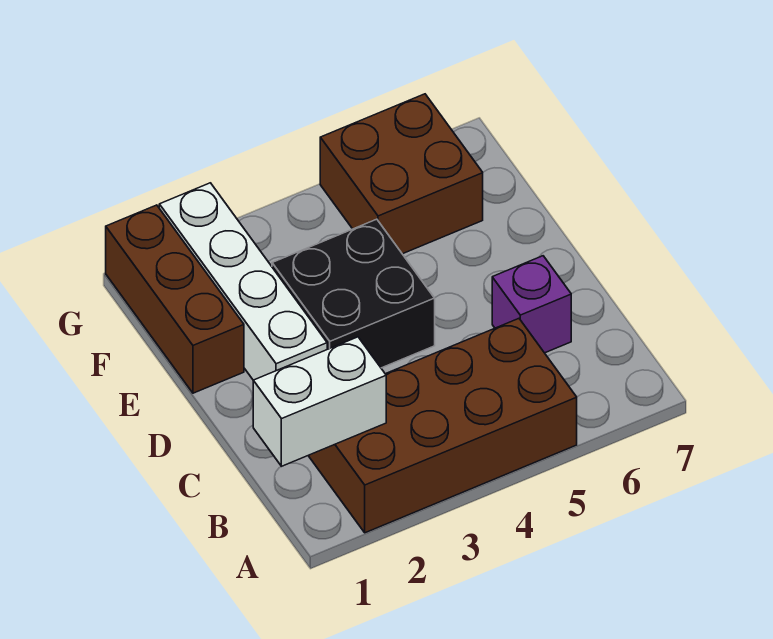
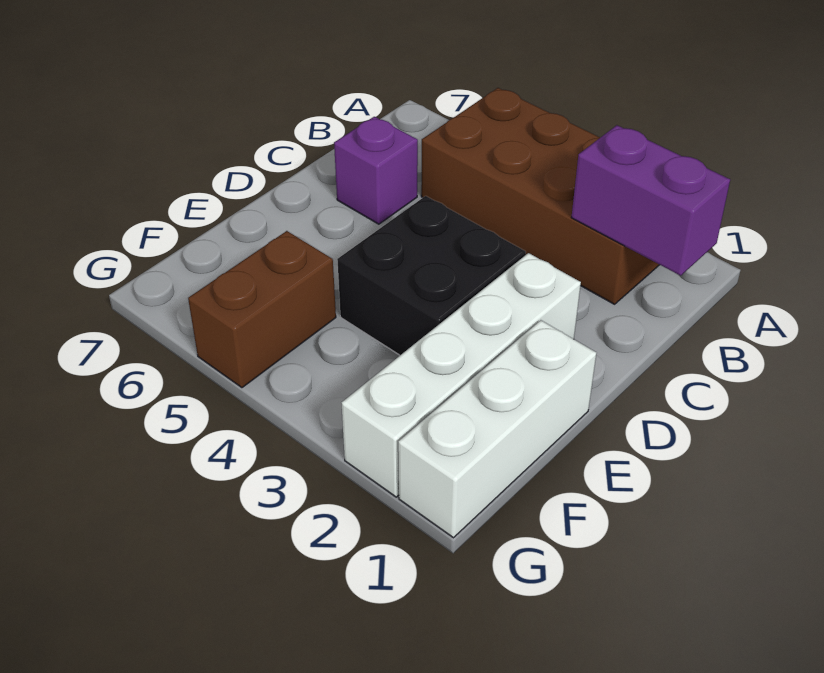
white 1x2 brick [253,337,386,466] -> purple 1x2 brick [571,125,730,276]
brown 1x3 brick [106,205,244,393] -> white 1x3 brick [398,320,596,538]
brown 2x2 brick [320,94,483,254] -> brown 1x2 brick [188,231,336,388]

